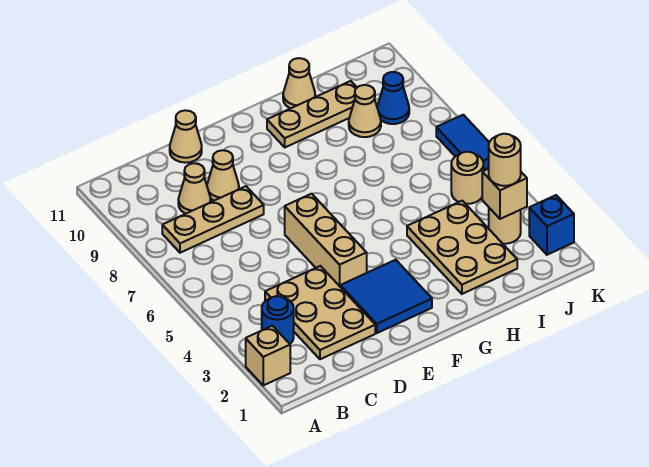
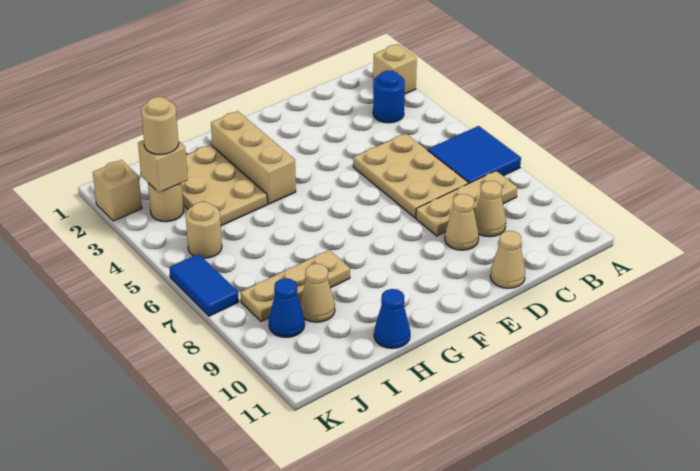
tan 2x3 plate [265,266,375,359] -> tan 2x3 plate moved to [353,134,468,218]
blue 2x2 tile [340,260,432,333] -> blue 2x2 tile moved to [428,126,521,184]
tan 1x3 brick [285,194,367,286] -> tan 1x3 brick moved to [211,111,296,204]
tan 1x3 plate [267,81,357,147] -> tan 1x3 plate moved to [241,250,350,321]
tan 1x1 cone [283,58,315,108] -> blue 1x1 cone [374,289,410,348]
blue 1x1 brick [529,195,574,255] -> tan 1x1 brick [93,160,142,221]

